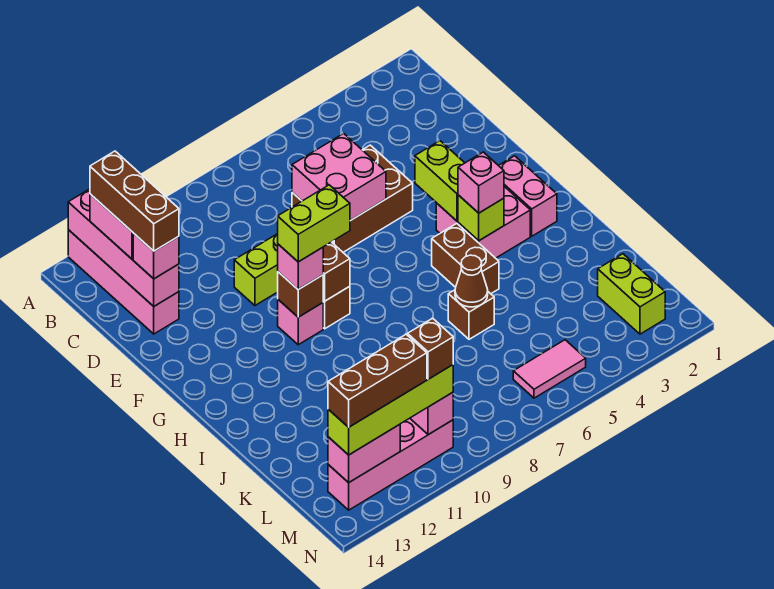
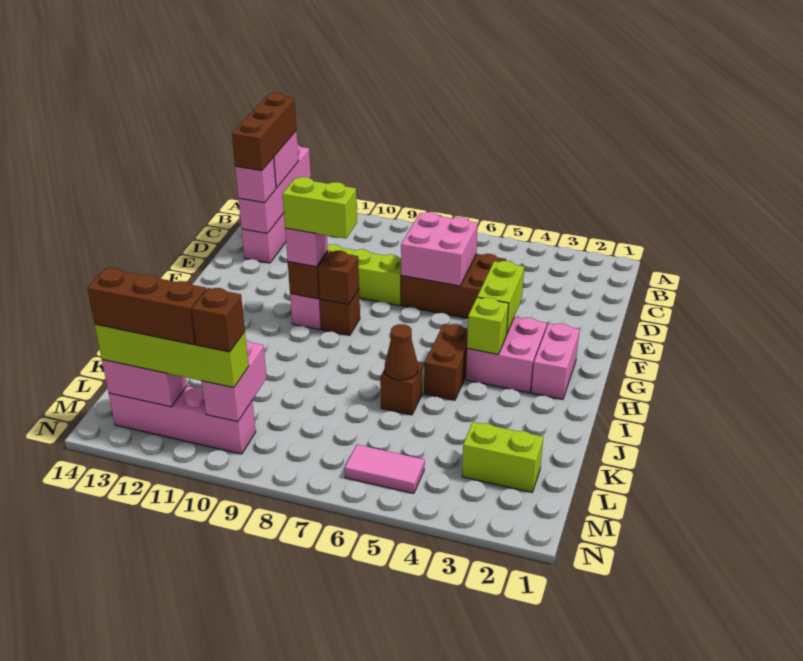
pink 1x1 brick [458,152,504,213] -> none
lime 1x2 brick [598,254,665,334] -> lime 1x2 brick turned to [462,422,543,492]

